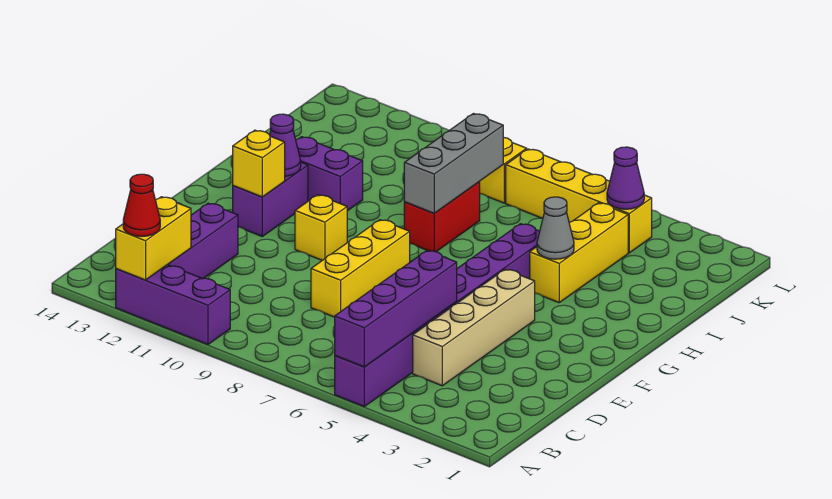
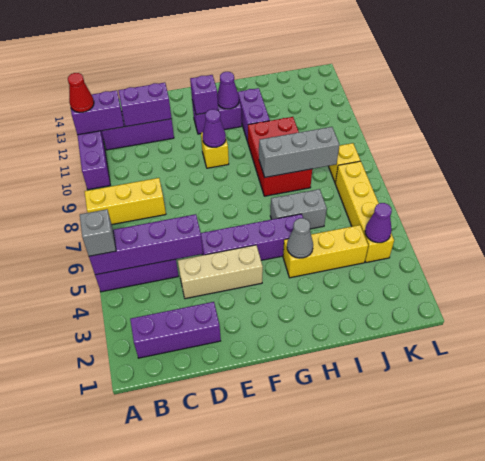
none -> grey 1x1 brick [80,209,116,256]
yellow 1x2 brick [116,197,191,280] -> purple 1x2 brick [71,90,124,135]
none -> purple 1x3 brick [130,302,221,358]
tan 1x4 brick [413,269,535,386] -> tan 1x3 brick [178,245,263,299]
none -> purple 1x2 brick [118,83,172,127]
yellow 1x3 brick [311,220,410,317] -> yellow 1x3 brick moved to [84,178,166,224]
none -> purple 1x1 cone [203,109,226,147]
yellow 1x1 brick [233,130,285,197] -> purple 1x1 brick [190,75,218,115]
none -> grey 1x2 brick [270,189,327,229]
red 1x2 brick [404,182,480,252] -> red 2x3 brick [248,117,312,196]

